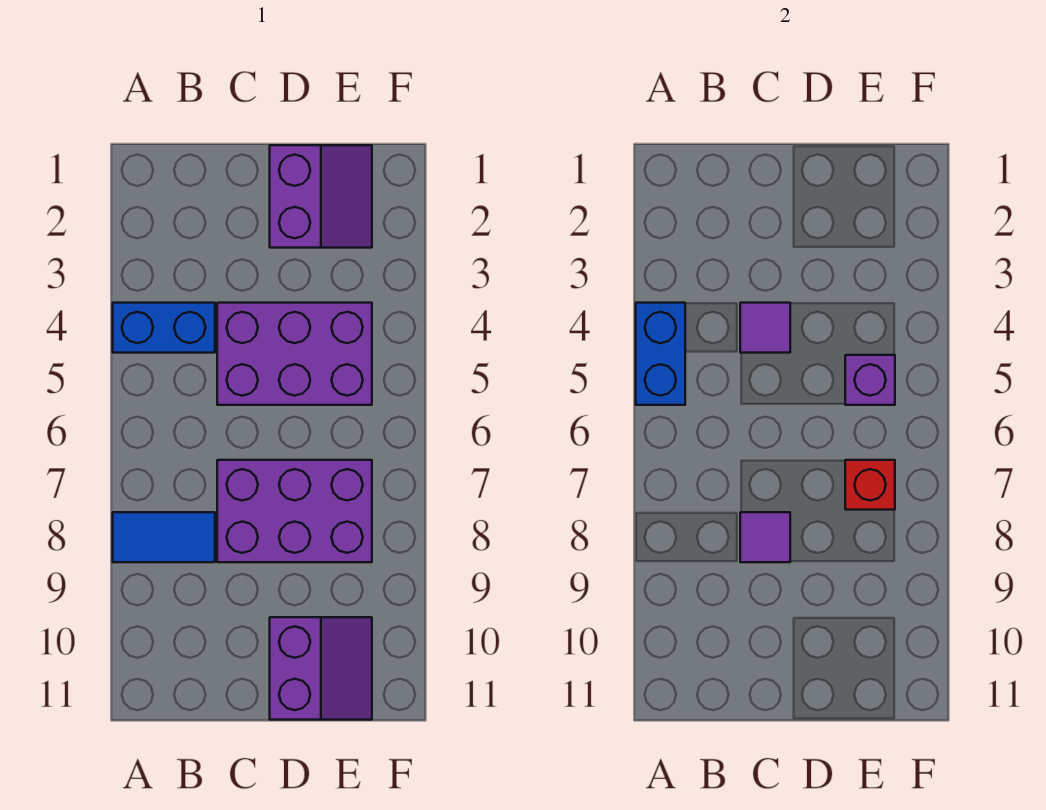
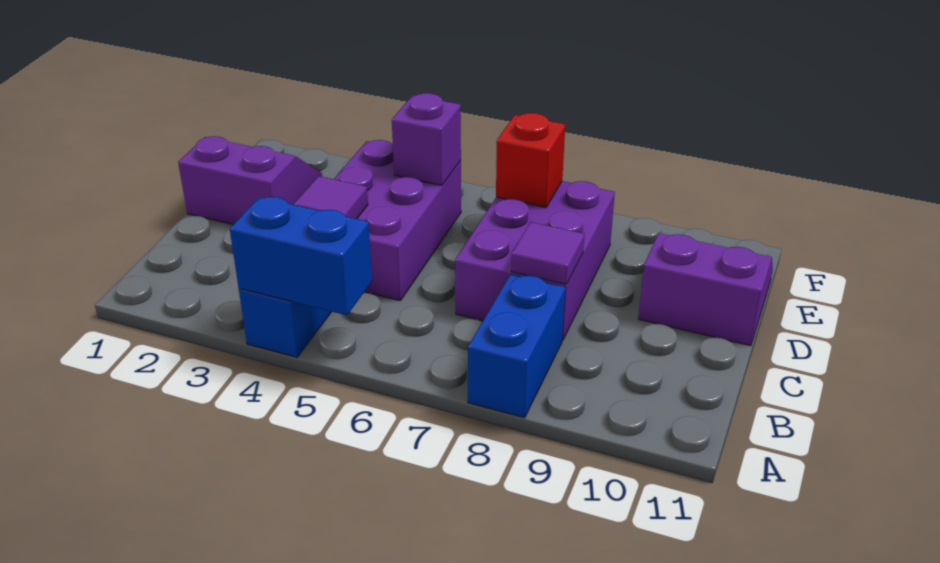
blue 1x2 tile [113,512,215,562] -> blue 1x2 brick [468,274,565,418]

